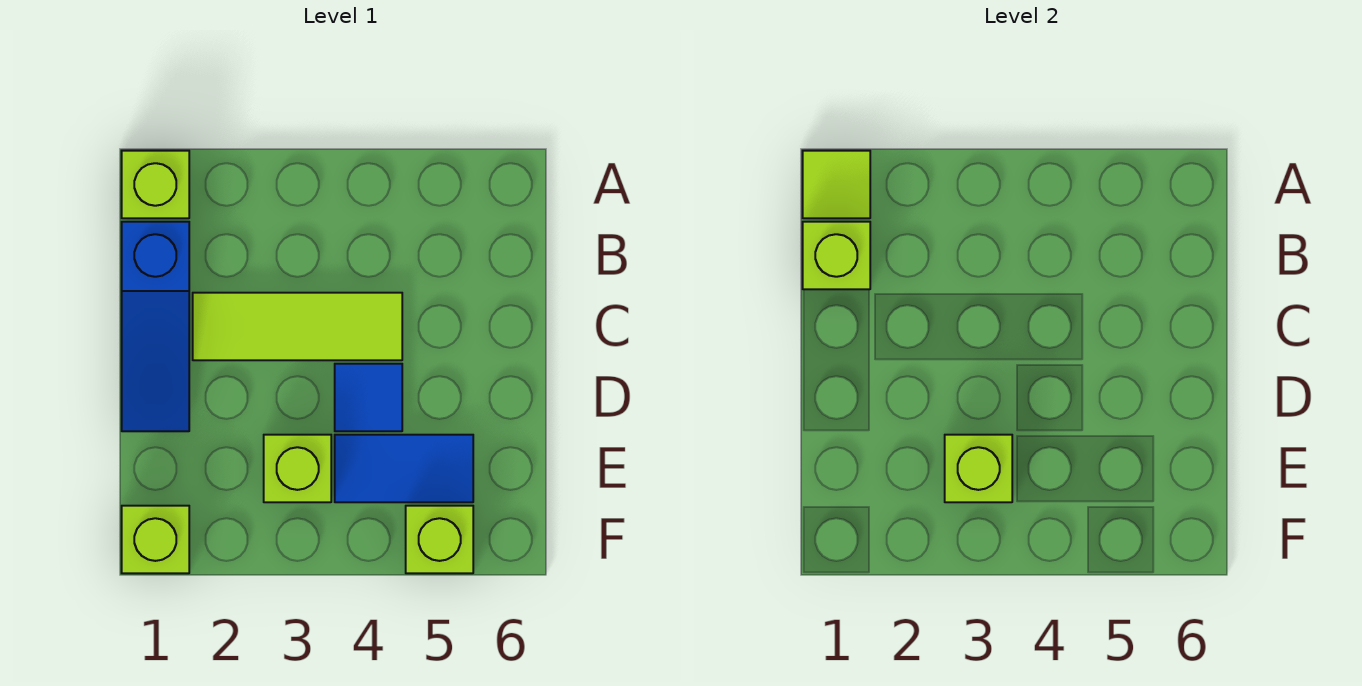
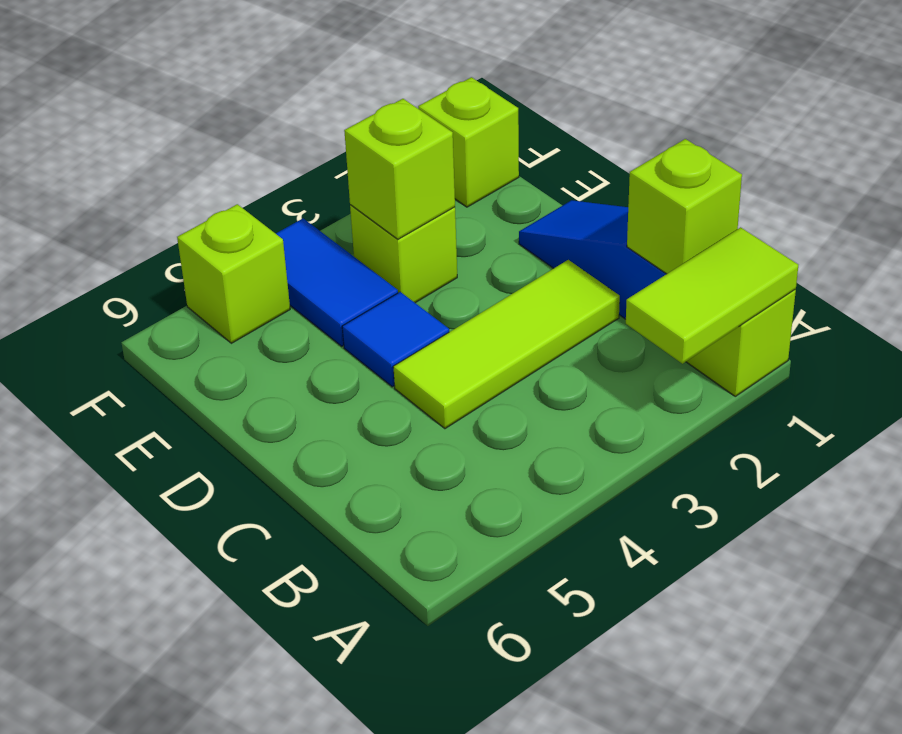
lime 1x1 tile [803,151,870,218] -> lime 1x2 tile [626,227,798,364]
blue 1x2 tile [335,435,473,502] -> blue 1x2 tile turned to [276,218,398,346]

